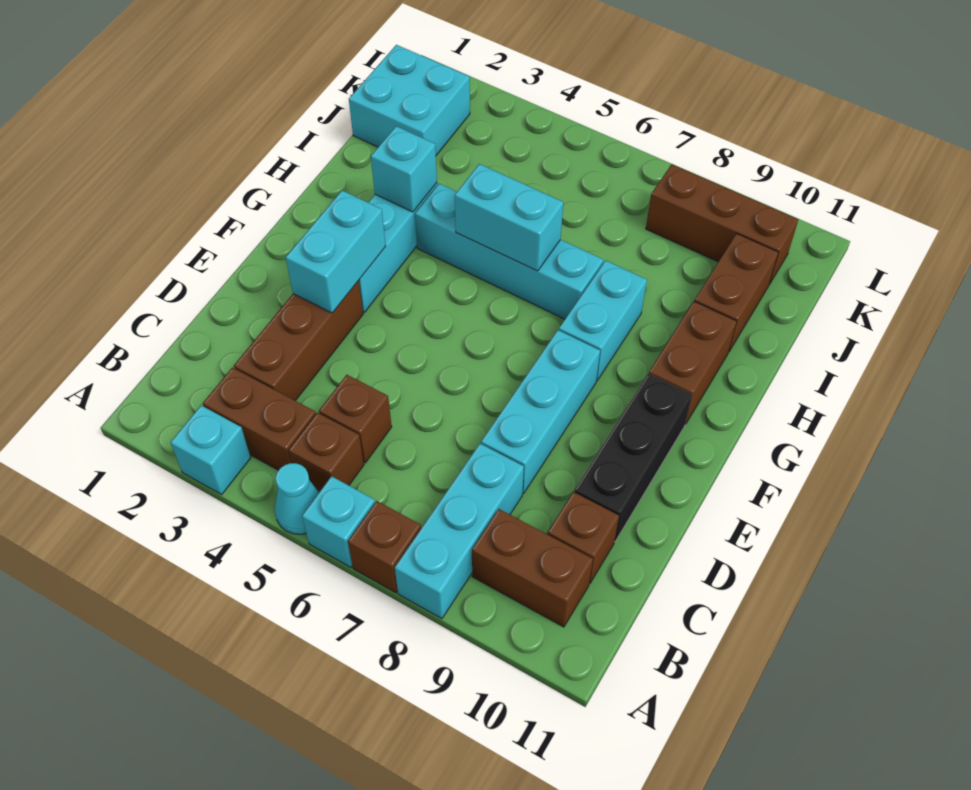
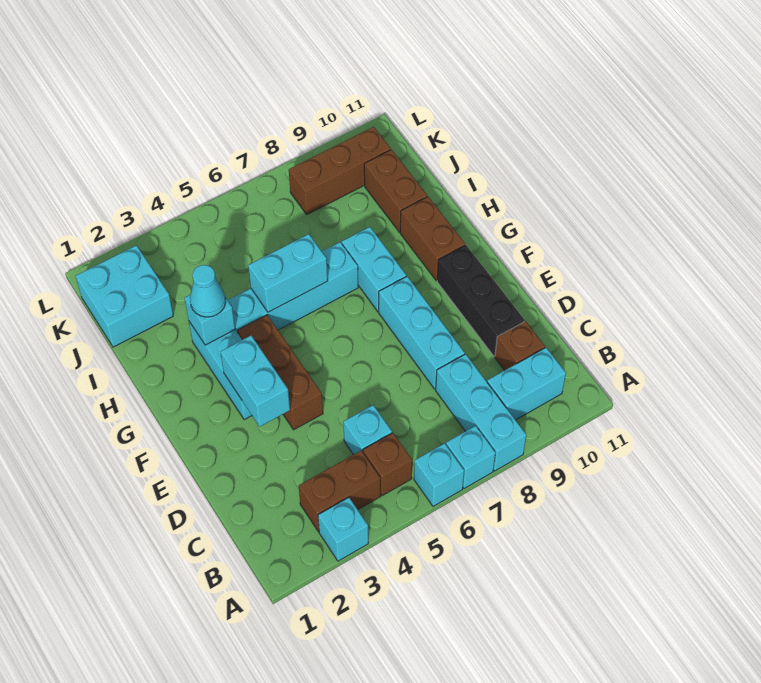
cyan 1x1 cone [275,463,319,534] -> cyan 1x1 cone moved to [190,265,226,317]
brown 1x1 brick [348,501,421,593] -> cyan 1x1 brick [446,426,495,489]
brown 1x2 brick [472,509,593,627] -> cyan 1x2 brick [487,348,566,420]
brown 1x3 brick [234,281,363,401] -> brown 1x3 brick moved to [238,315,323,430]
brown 1x1 brick [319,375,392,463] -> cyan 1x1 brick [343,405,392,455]

